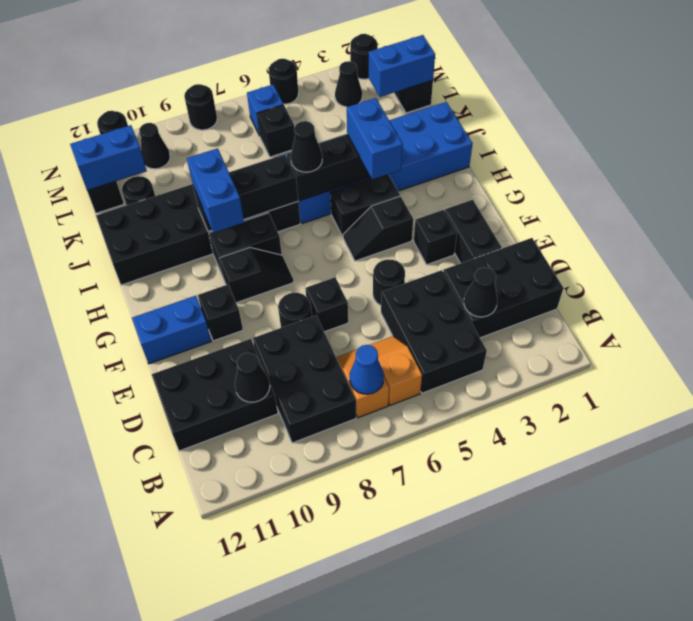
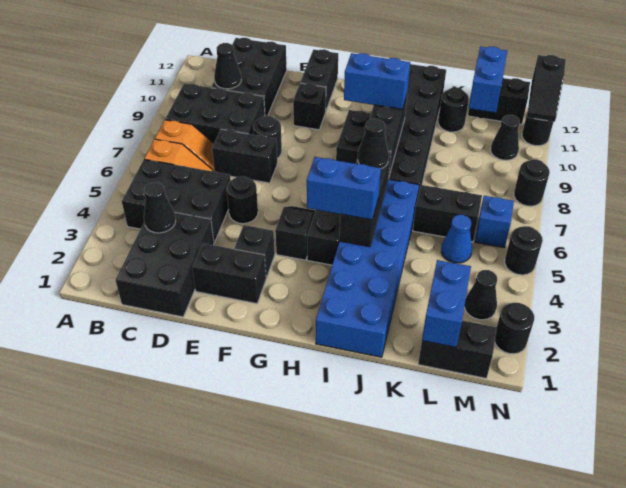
blue 1x1 cone [350,345,384,394] -> blue 1x1 cone moved to [441,215,472,263]
black 1x1 brick [305,277,348,332] -> black 1x2 brick [212,129,277,183]
blue 1x2 brick [132,296,211,364] -> black 1x2 brick [300,49,338,110]
black 1x2 slope [219,248,294,303] -> black 1x2 slope moved to [527,55,566,122]
black 1x1 brick [257,105,295,157] -> black 1x2 brick [413,185,482,242]

